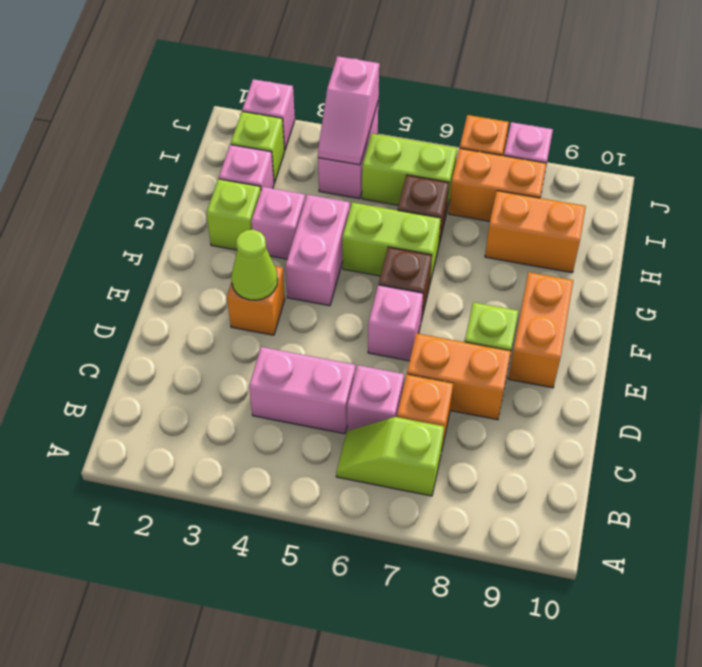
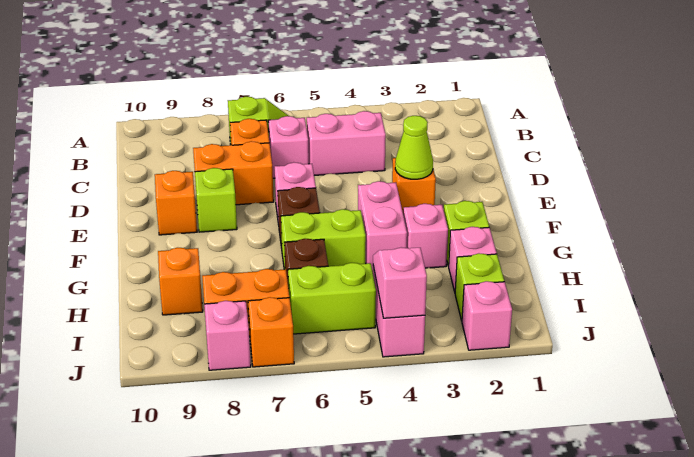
orange 1x2 brick [508,272,573,388] -> orange 1x1 brick [155,171,197,235]
orange 1x2 brick [485,191,586,273] -> orange 1x1 brick [158,248,203,315]

